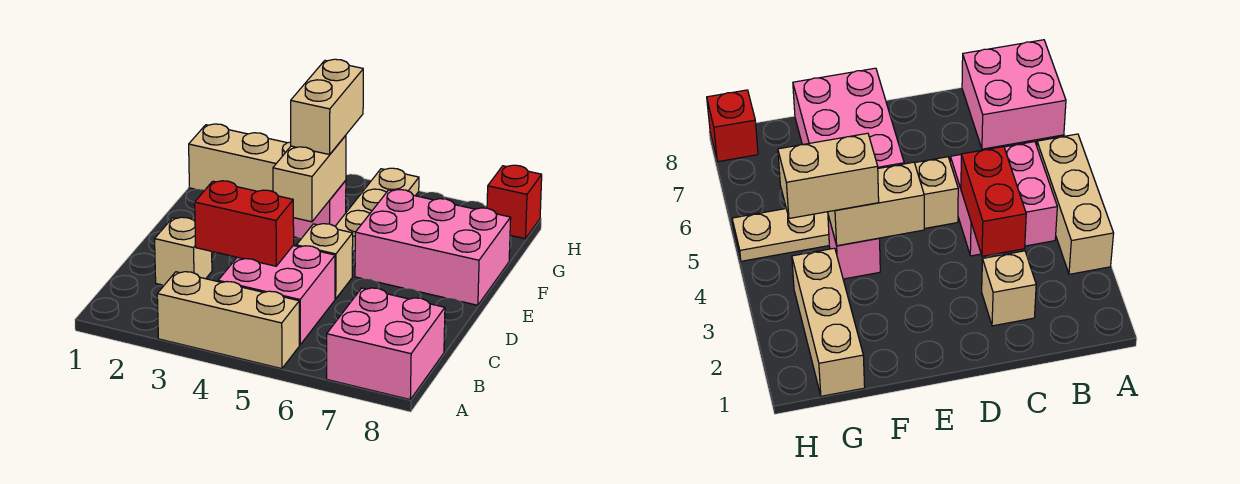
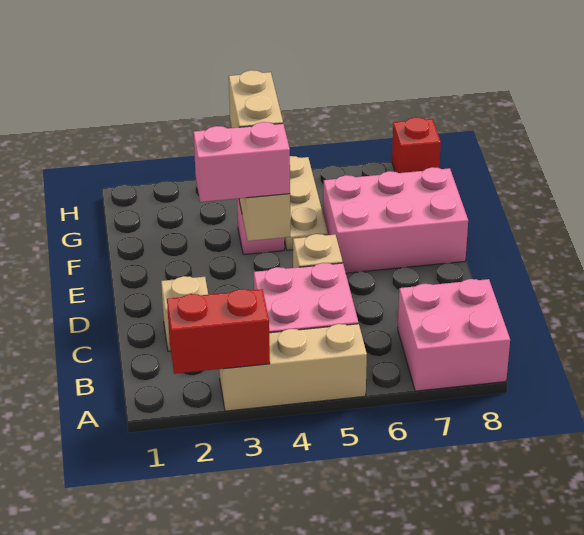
red 1x2 brick [195,181,294,266] -> red 1x2 brick moved to [167,289,270,374]
none -> pink 1x2 brick [193,122,290,202]
tan 1x3 brick [189,124,291,192] -> none

